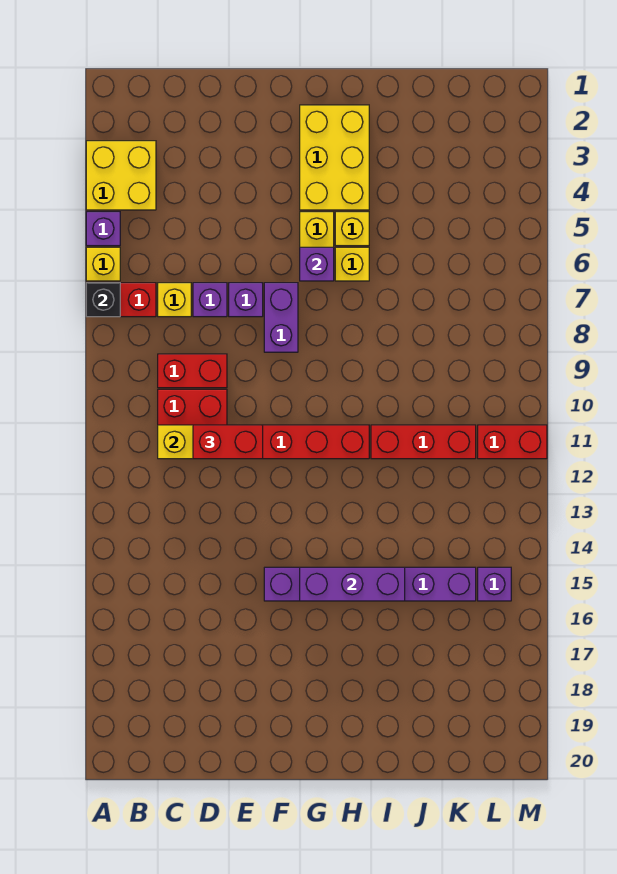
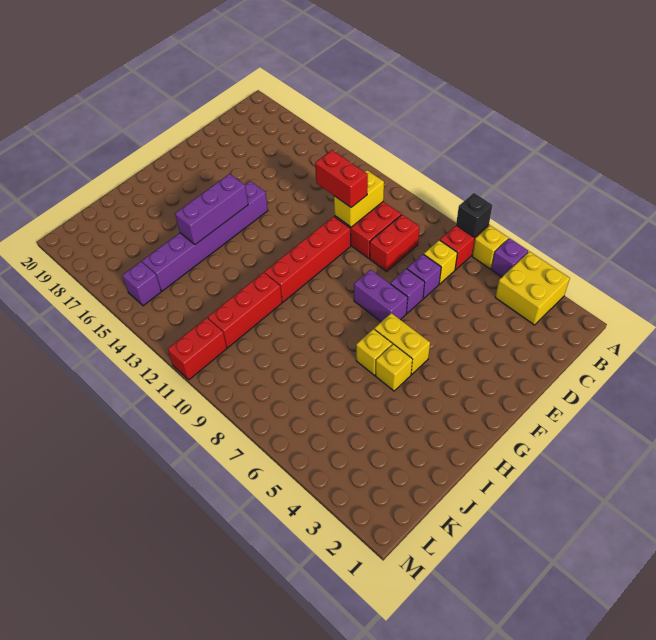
red 1x2 brick [193,425,263,459] -> red 1x2 brick turned to [315,150,368,207]
yellow 2x3 brick [300,105,369,210] -> none
purple 1x1 brick [300,247,334,281] -> none

